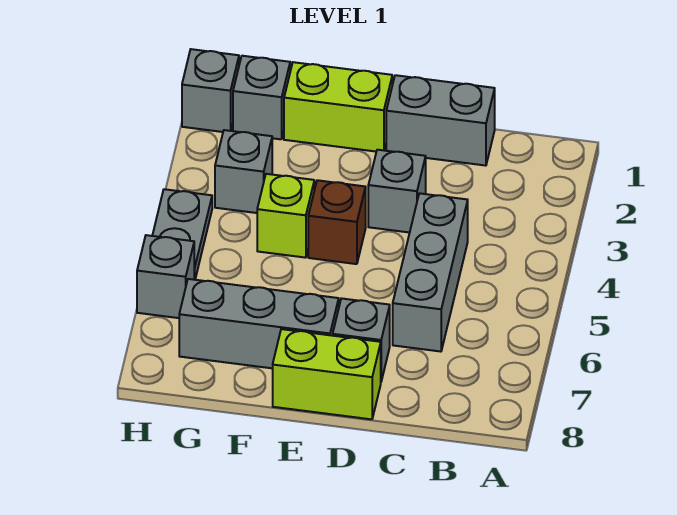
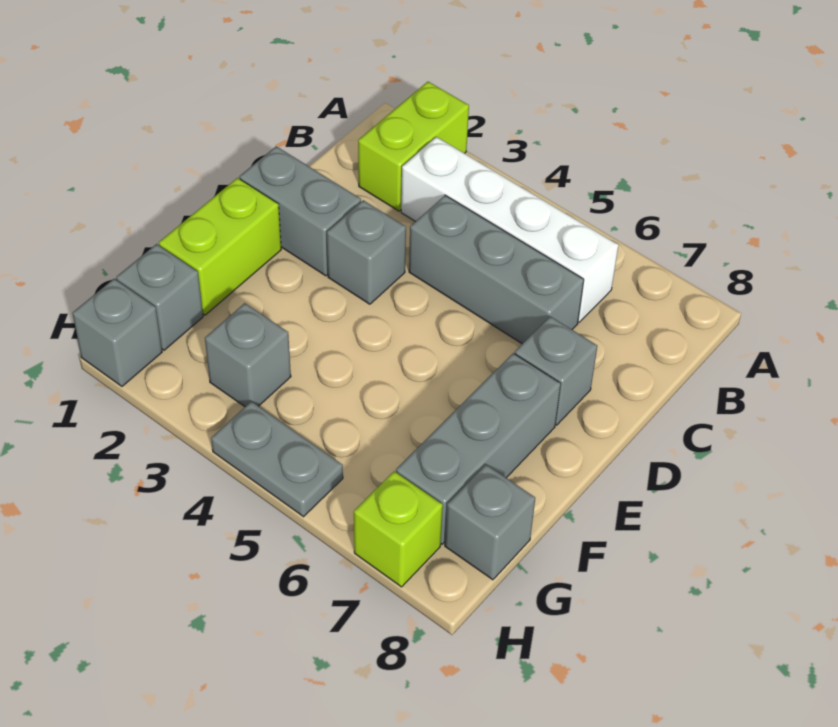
none -> white 1x4 brick [401,137,619,322]
grey 1x2 brick [386,75,495,166] -> grey 1x2 brick turned to [239,146,361,276]
lime 1x2 brick [273,329,381,419] -> lime 1x2 brick moved to [358,82,469,211]
brown 1x1 brick [308,180,366,264] -> none
lime 1x1 brick [257,174,314,258] -> lime 1x1 brick moved to [354,471,443,587]
grey 1x1 brick [137,235,194,318] -> grey 1x1 brick moved to [445,465,535,580]

